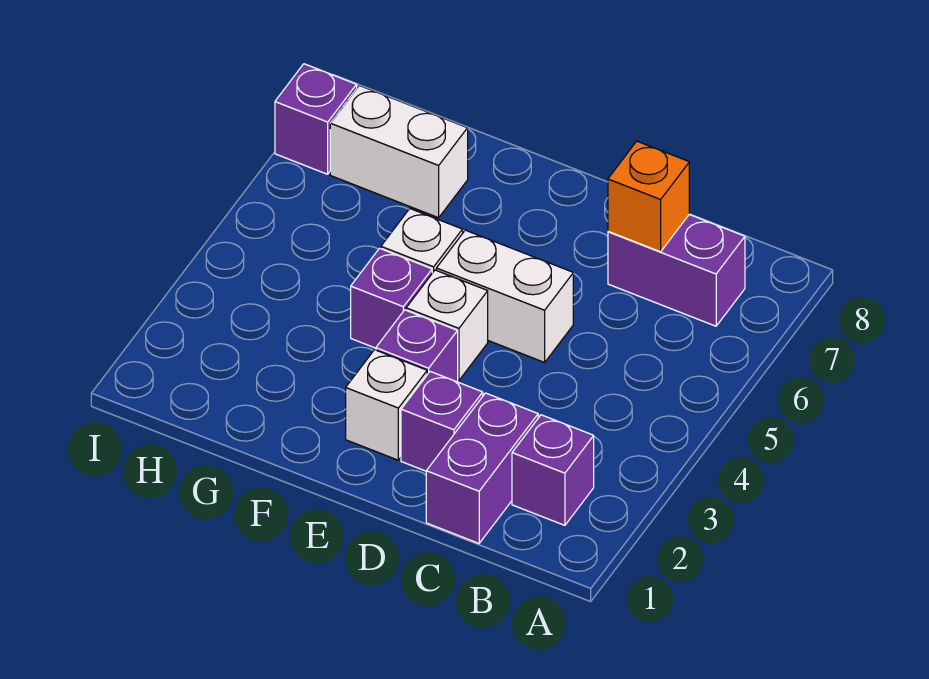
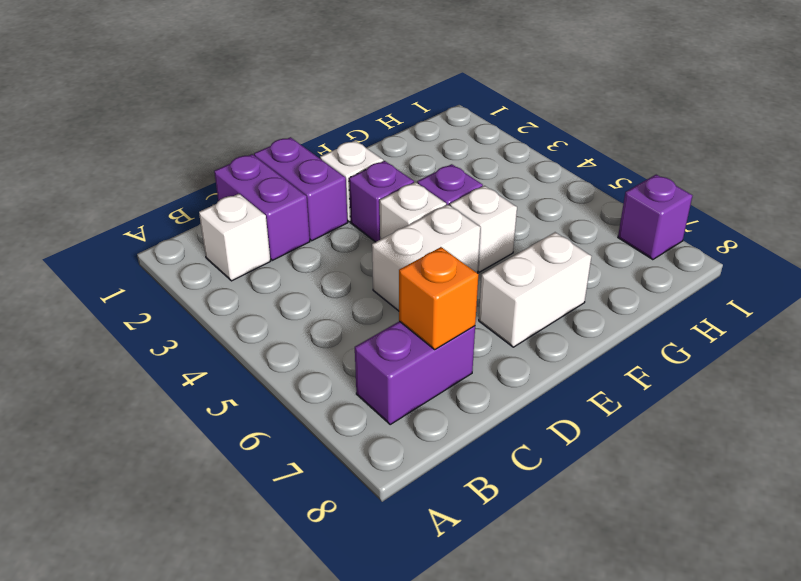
purple 1x1 brick [512,415,594,525] -> white 1x1 brick [199,194,270,281]
purple 1x1 brick [401,372,483,471] -> purple 1x2 brick [254,137,348,241]
white 1x2 brick [330,85,468,218] -> white 1x2 brick moved to [479,232,591,347]

